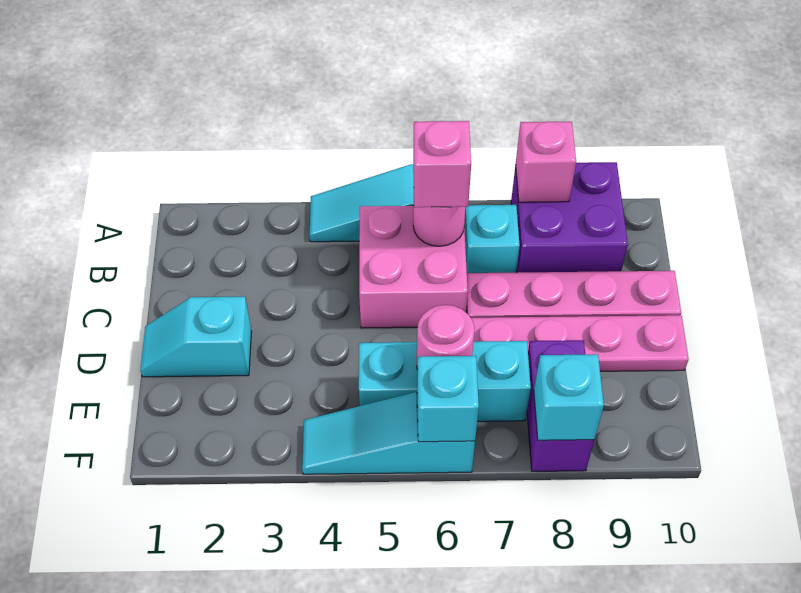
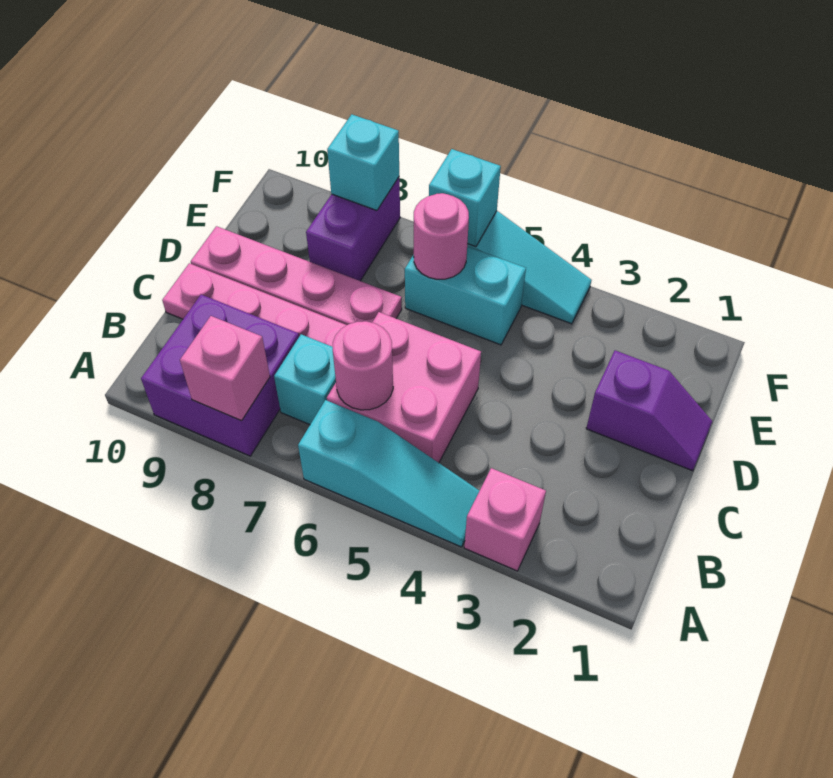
pink 1x1 brick [413,121,471,207] -> pink 1x1 brick moved to [464,468,546,571]
cyan 1x2 slope [140,297,252,377] -> purple 1x2 slope [586,350,712,471]
cyan 1x3 brick [359,341,531,421] -> cyan 1x2 brick [405,246,526,345]

